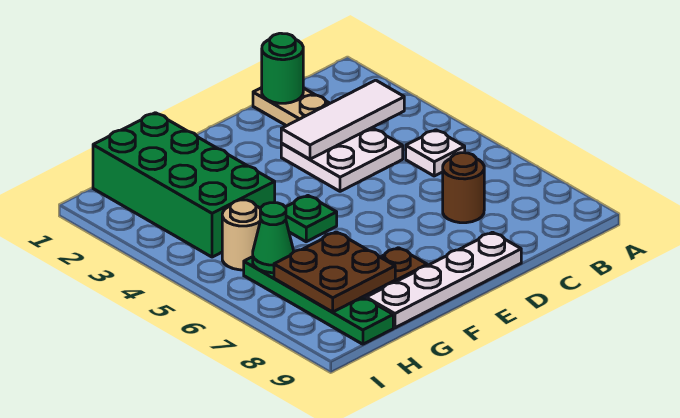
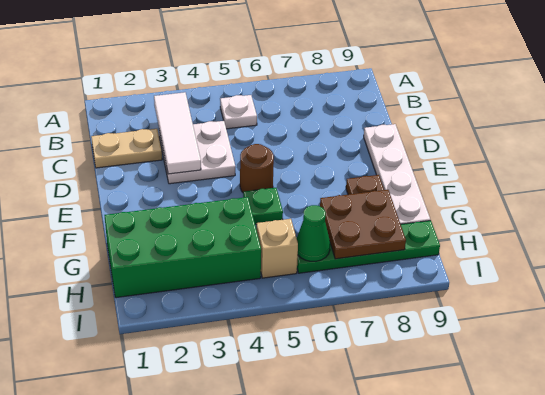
green 1x1 round brick [262,33,303,103] -> none
brown 1x1 round brick [443,153,484,223] -> brown 1x1 round brick moved to [240,144,274,192]
tan 1x1 round brick [222,200,261,270] -> tan 1x1 brick [256,219,298,278]

